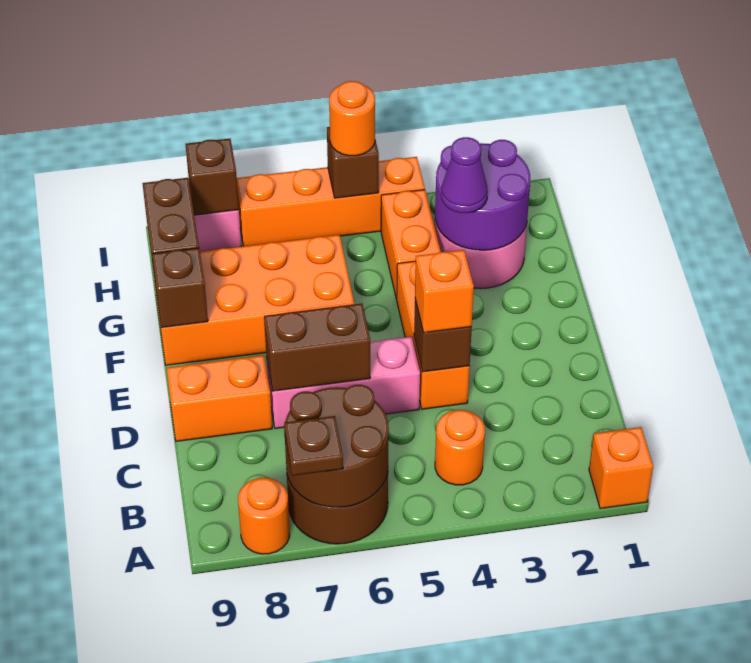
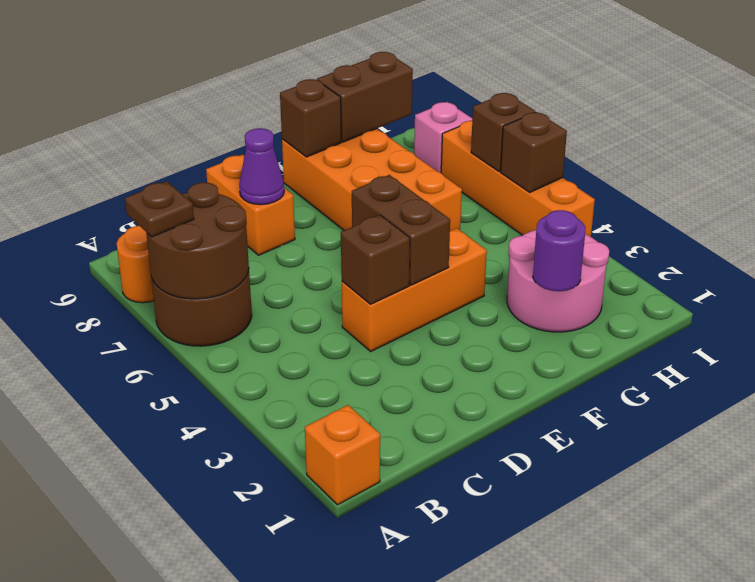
orange 1x1 round brick [435,410,485,485] -> none
orange 1x1 brick [415,250,474,333] -> none
pink 1x3 brick [266,337,420,429] -> none
brown 1x2 brick [264,304,370,391] -> brown 1x2 brick moved to [352,175,450,285]
purple 2x2 round brick [435,140,531,250] -> purple 1x1 round brick [533,210,586,291]
purple 1x1 cone [441,137,488,213] -> purple 1x1 cone moved to [239,128,284,205]
orange 1x2 brick [381,190,441,299] -> none
orange 1x1 round brick [329,81,375,156] -> none
brown 1x1 brick [186,139,239,215] -> brown 1x1 brick moved to [471,93,535,172]

